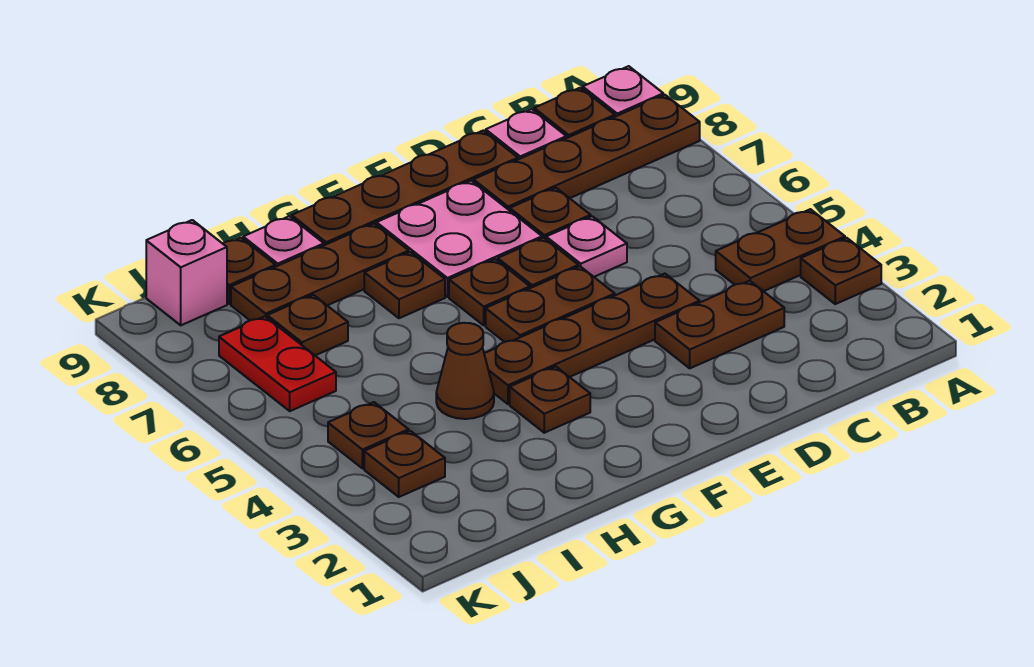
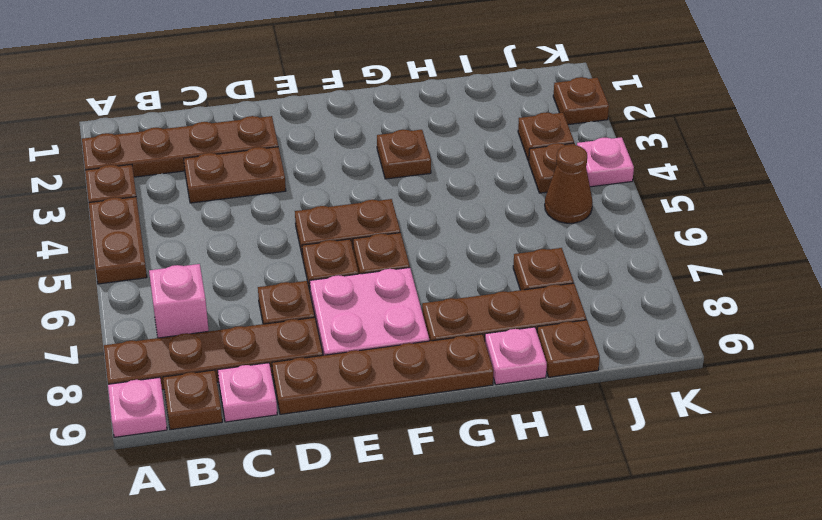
brown 1x2 plate [716,209,845,291] -> brown 1x2 plate turned to [89,197,147,284]
brown 1x4 plate [484,274,700,404] -> brown 1x4 plate moved to [82,116,278,177]
pink 1x1 plate [546,216,627,277] -> pink 1x1 plate moved to [577,137,634,187]
brown 1x1 plate [364,252,445,318] -> brown 1x1 plate moved to [553,77,609,125]
brown 1x1 cone [436,323,494,419] -> brown 1x1 cone moved to [545,145,593,223]
red 1x2 plate [219,316,336,411] -> none
pink 1x1 brick [146,220,227,325] -> pink 1x1 brick moved to [149,264,209,338]

